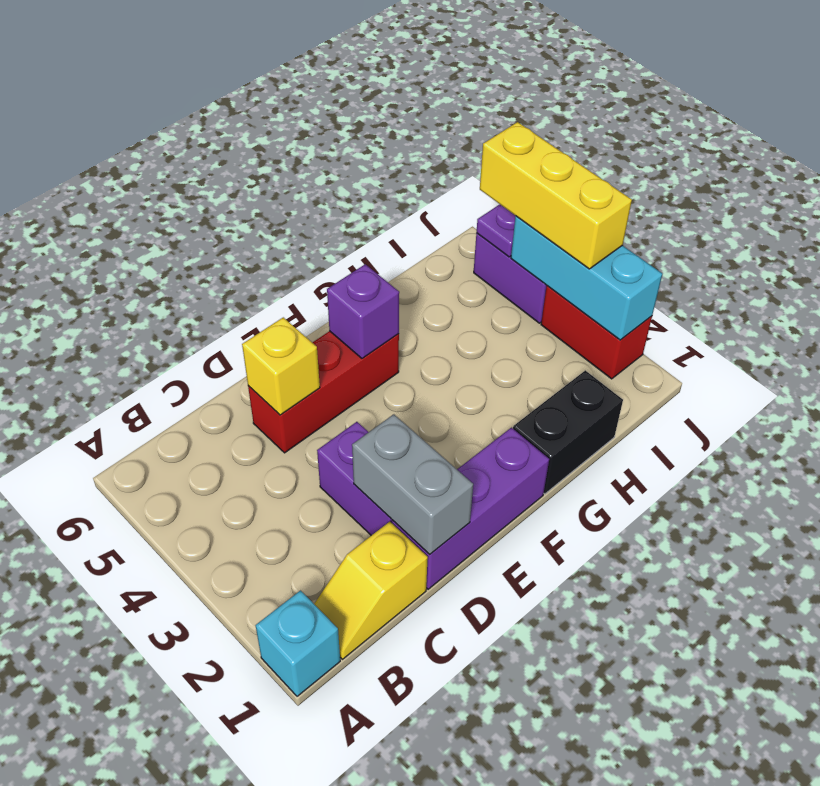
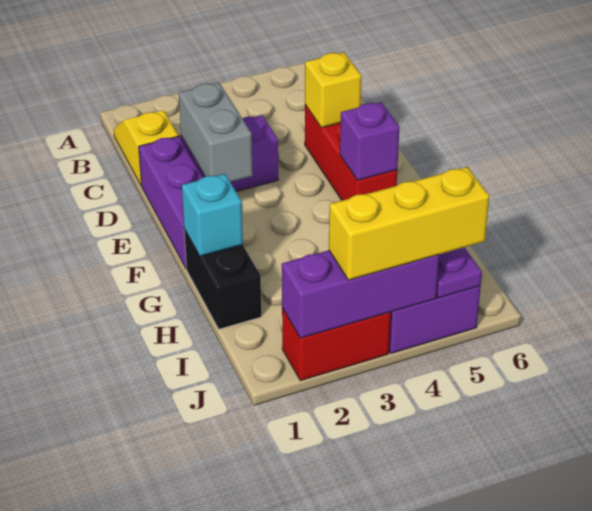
cyan 1x1 brick [256,591,340,696] -> cyan 1x1 brick moved to [182,174,243,256]
grey 1x2 brick [352,414,473,554] -> grey 1x2 brick turned to [179,83,253,182]
cyan 1x3 brick [511,216,662,340] -> purple 1x3 brick [282,250,439,338]

